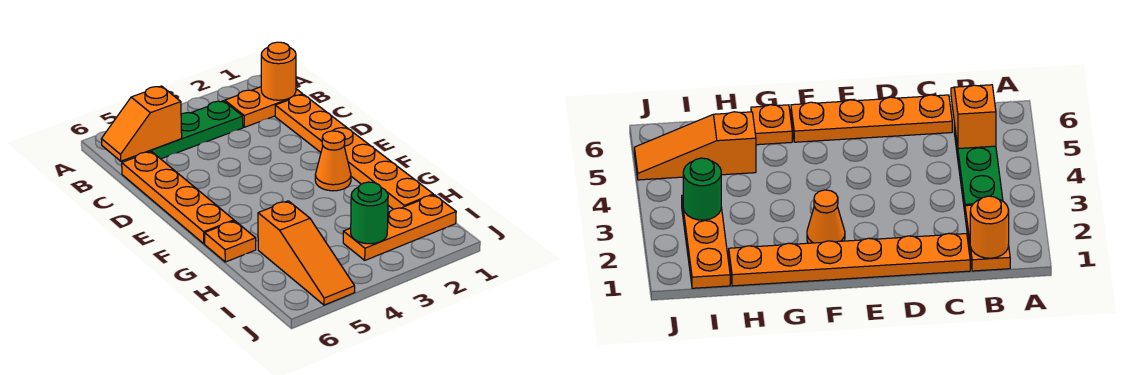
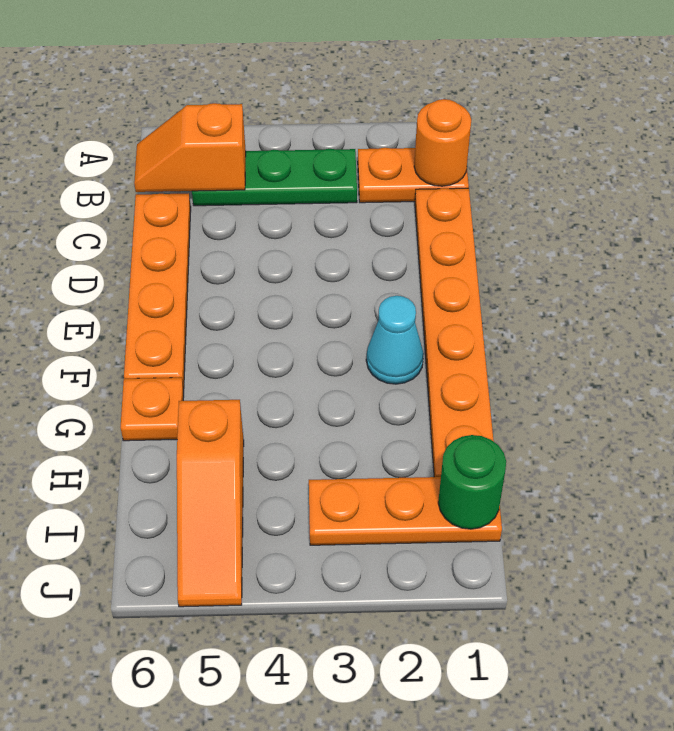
orange 1x1 cone [315,131,351,191] -> cyan 1x1 cone [366,296,424,384]
green 1x1 round brick [351,182,388,244] -> green 1x1 round brick moved to [438,435,506,529]

